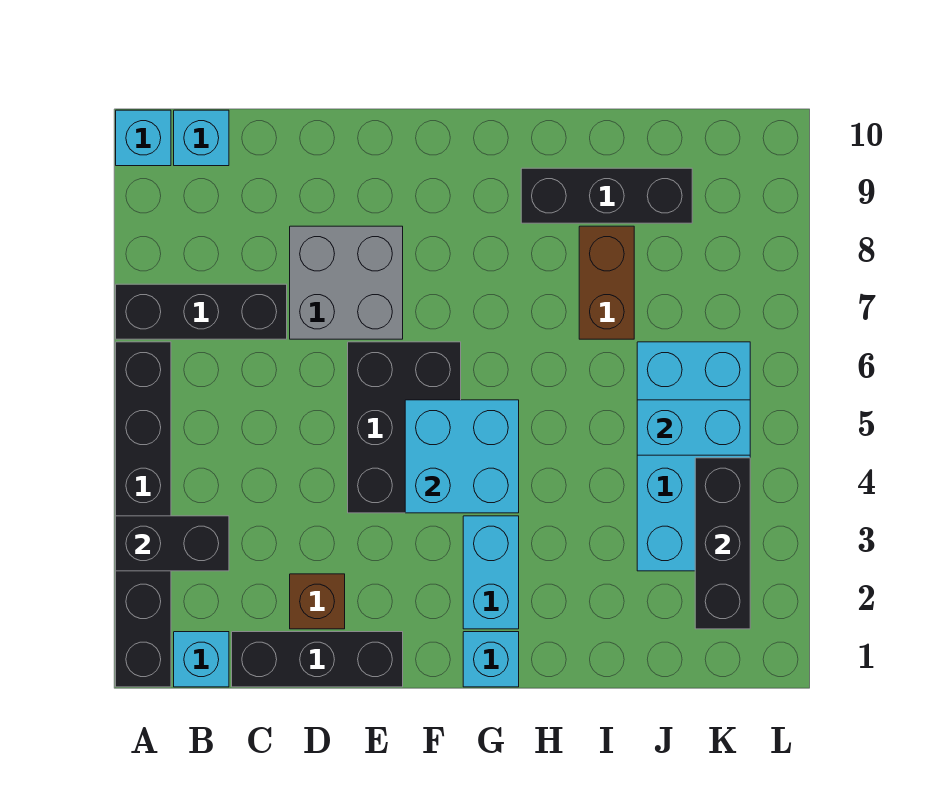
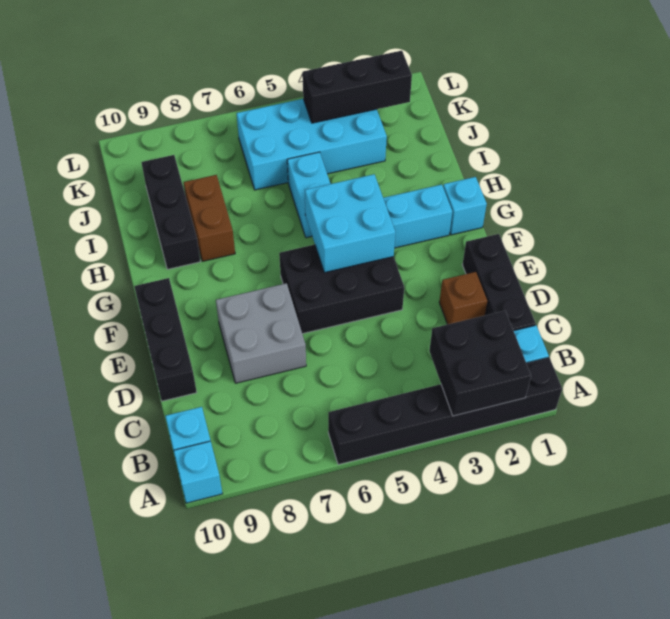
black 1x2 brick [116,516,229,571] -> black 2x2 brick [429,311,531,416]
black 1x3 brick [116,284,287,339] -> black 1x3 brick moved to [134,278,197,401]
brown 1x2 brick [579,226,634,339] -> brown 1x2 brick turned to [184,175,235,261]
cyan 1x2 brick [637,400,750,455] -> cyan 1x2 brick moved to [287,152,330,238]

